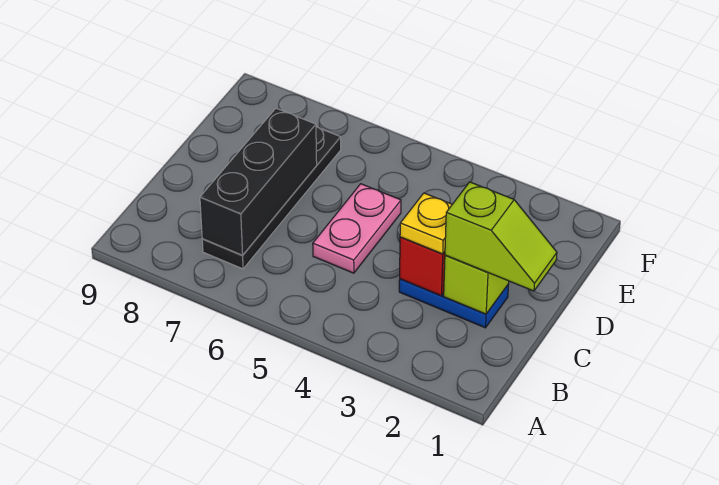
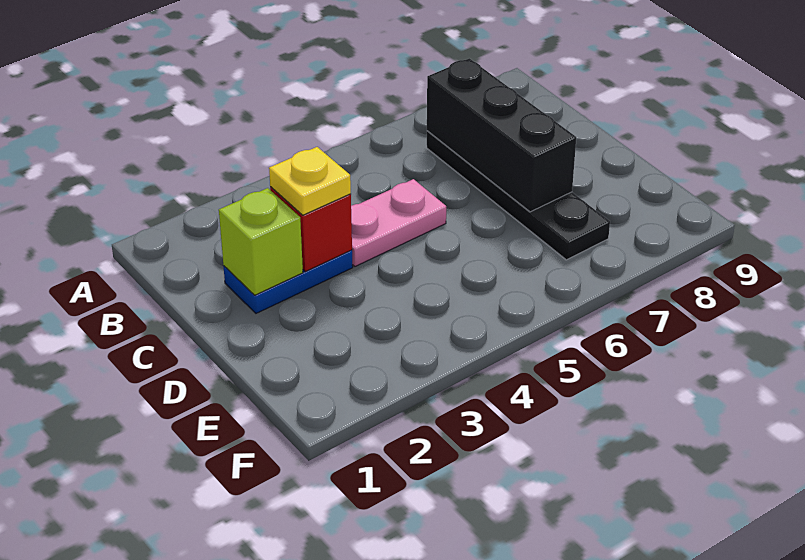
lime 1x2 slope [445,182,557,291] -> none
pink 1x2 plate [313,184,401,273] -> pink 1x2 plate turned to [351,179,446,266]

